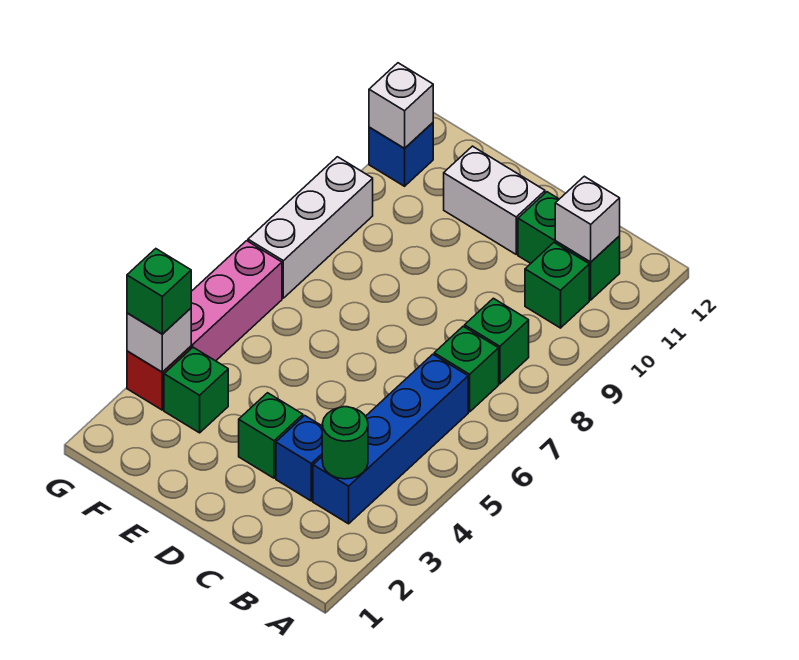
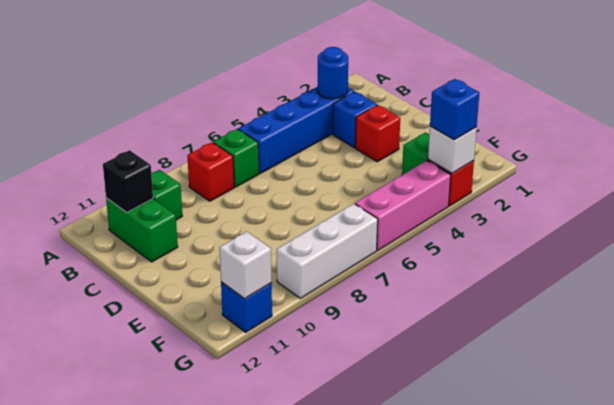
green 1x1 round brick [322,407,368,479] -> blue 1x1 round brick [317,47,348,99]
green 1x1 brick [465,298,529,384] -> red 1x1 brick [187,142,234,201]
white 1x1 brick [555,176,620,262] -> black 1x1 brick [103,150,153,212]
green 1x1 brick [239,393,303,478] -> red 1x1 brick [355,105,400,162]
white 1x2 brick [444,146,545,254] -> none
green 1x1 brick [127,249,191,334] -> blue 1x1 brick [430,79,479,140]

